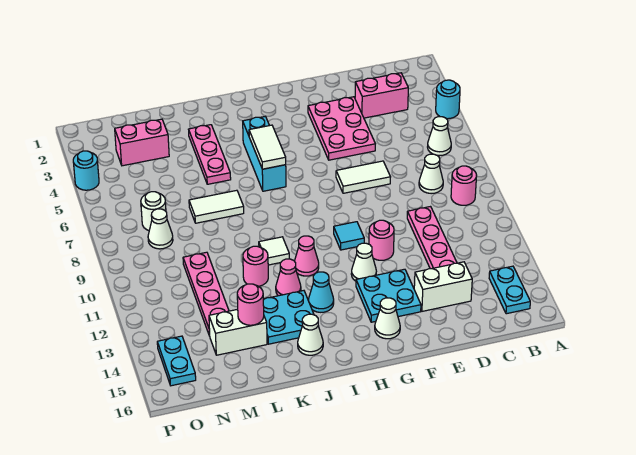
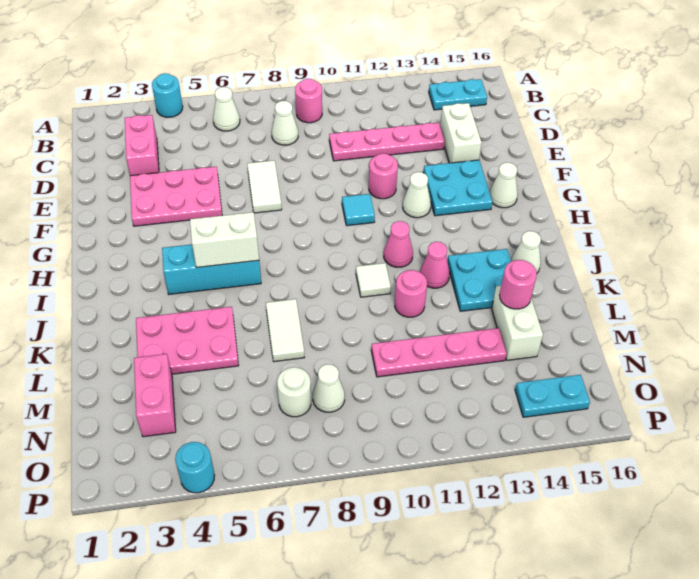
white 1x2 tile [249,125,286,169] -> white 1x2 brick [190,212,259,268]
cyan 1x1 cone [308,272,334,312] -> none
pink 1x3 plate [189,125,231,184] -> pink 2x3 plate [136,307,239,374]

